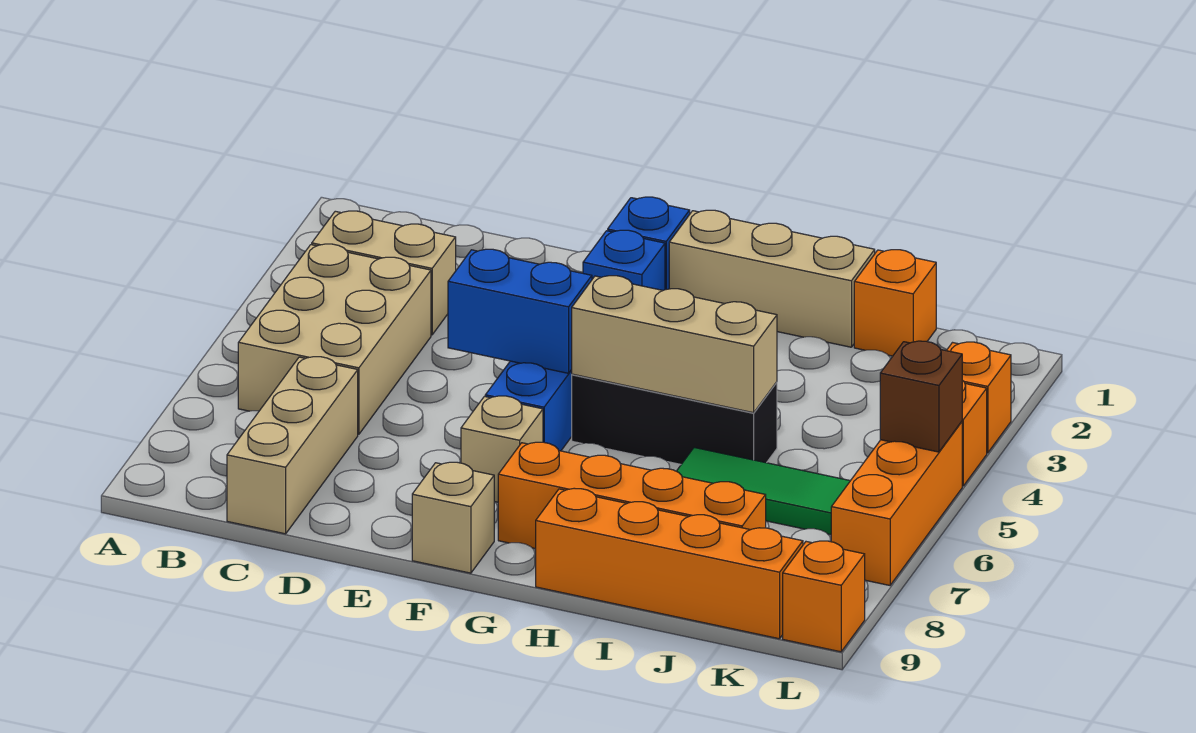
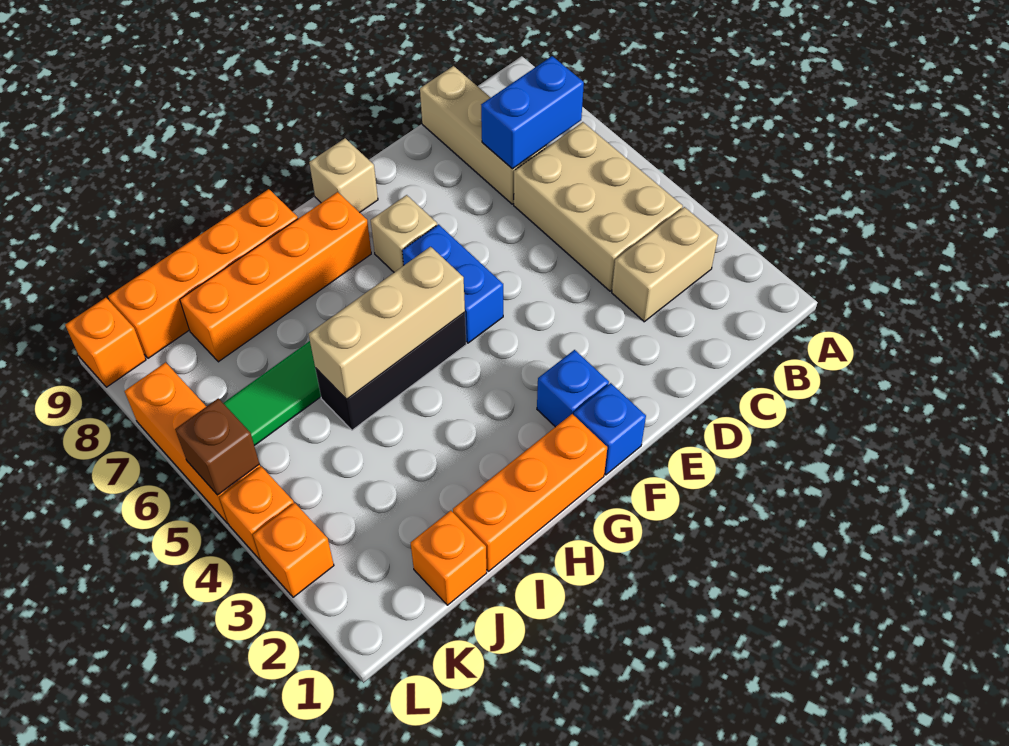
blue 1x2 brick [448,249,592,373] -> blue 1x2 brick moved to [481,56,584,169]
tan 1x3 brick [669,210,875,347] -> orange 1x3 brick [453,414,607,571]

